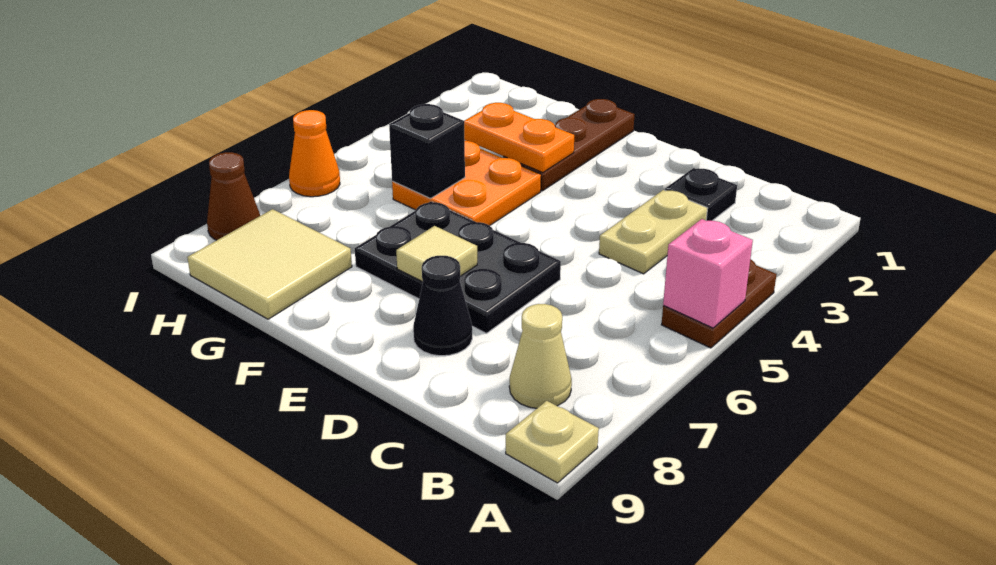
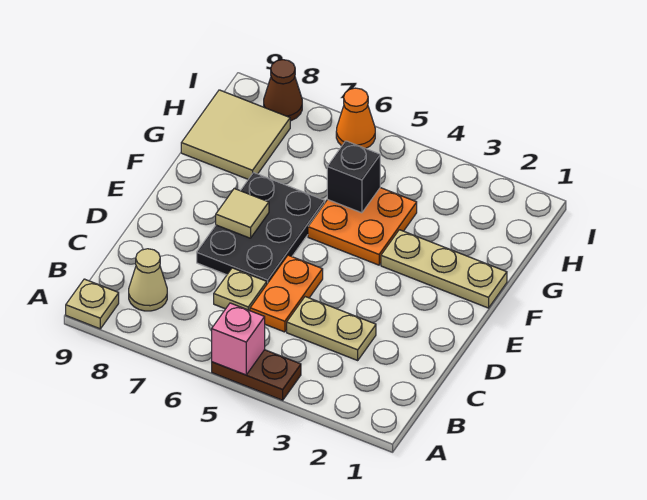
black 1x1 plate [665,168,737,221] -> none
none -> tan 1x1 plate [214,268,267,311]
black 1x1 cone [413,256,472,356] -> none
brown 1x3 plate [503,99,635,191] -> tan 1x3 plate [381,230,507,308]
orange 1x2 plate [464,103,574,172] -> orange 1x2 plate moved to [250,255,323,332]

